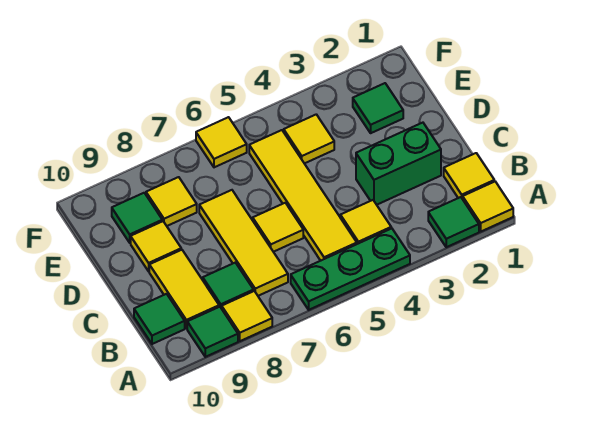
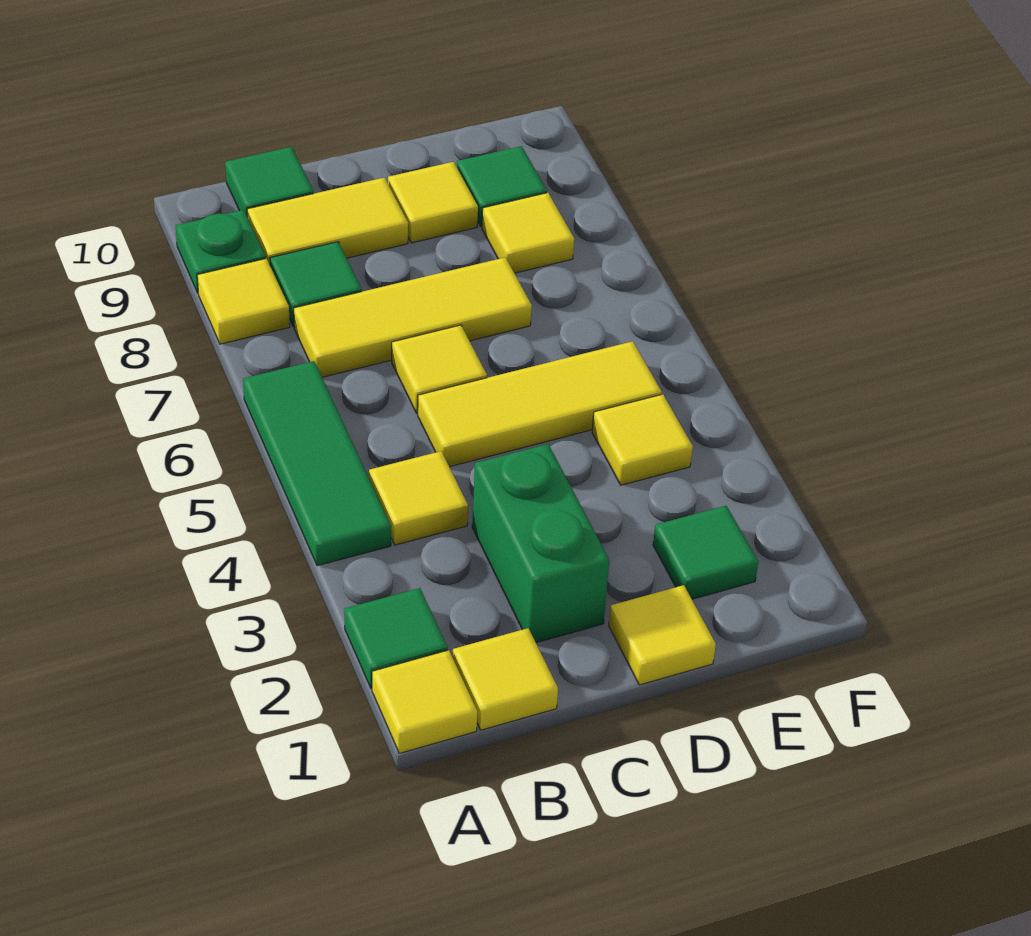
green 1x3 plate [291,228,410,310] -> green 1x3 tile [243,361,391,566]
green 1x1 tile [187,307,238,357] -> green 1x1 plate [176,210,266,293]
yellow 1x4 tile [249,130,357,261] -> yellow 1x3 tile [418,341,662,467]
yellow 1x1 tile [196,117,247,167] -> yellow 1x1 tile moved to [609,585,716,685]

